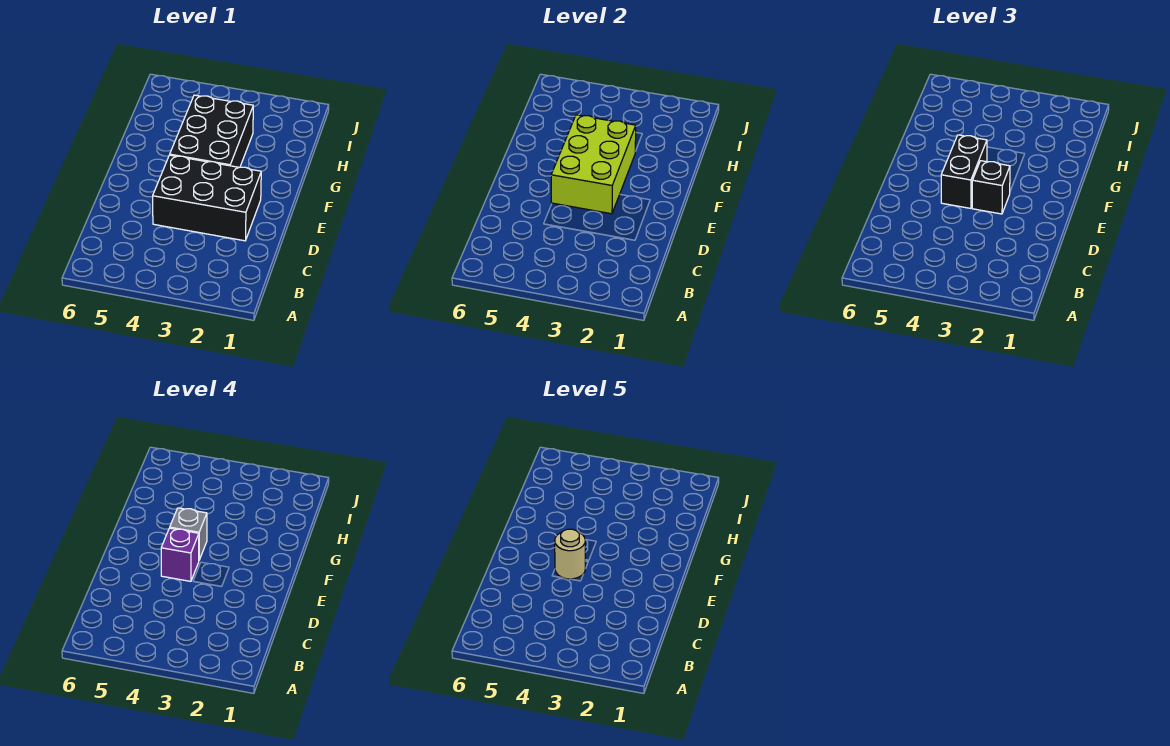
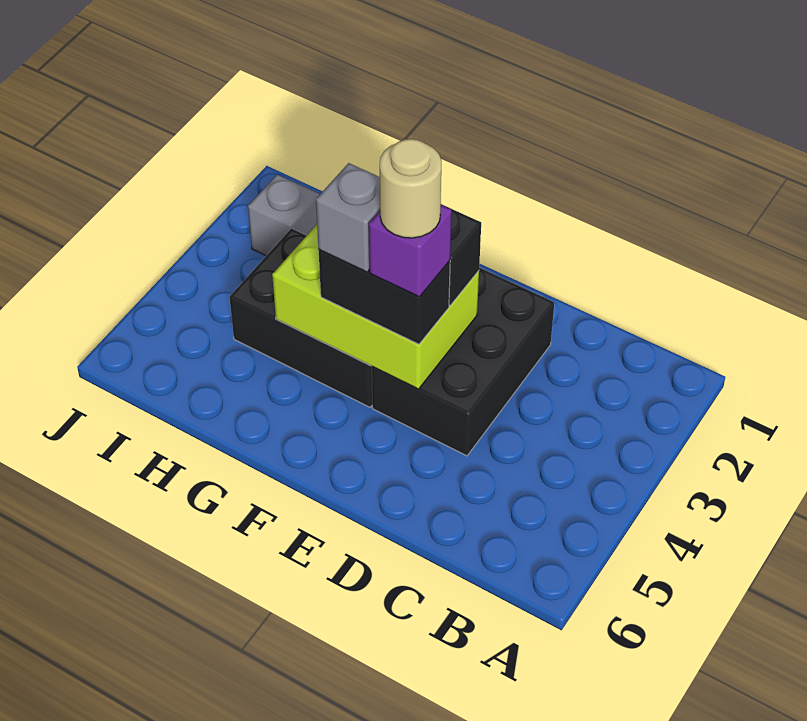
none -> grey 1x1 brick [248,175,319,256]

